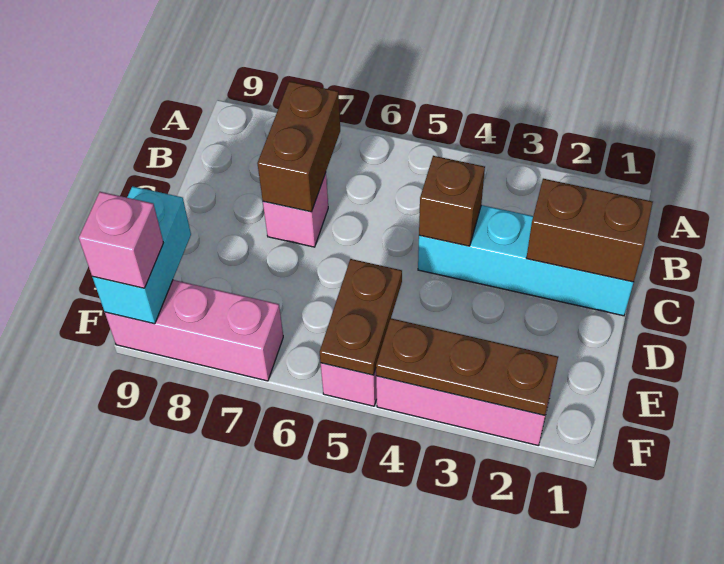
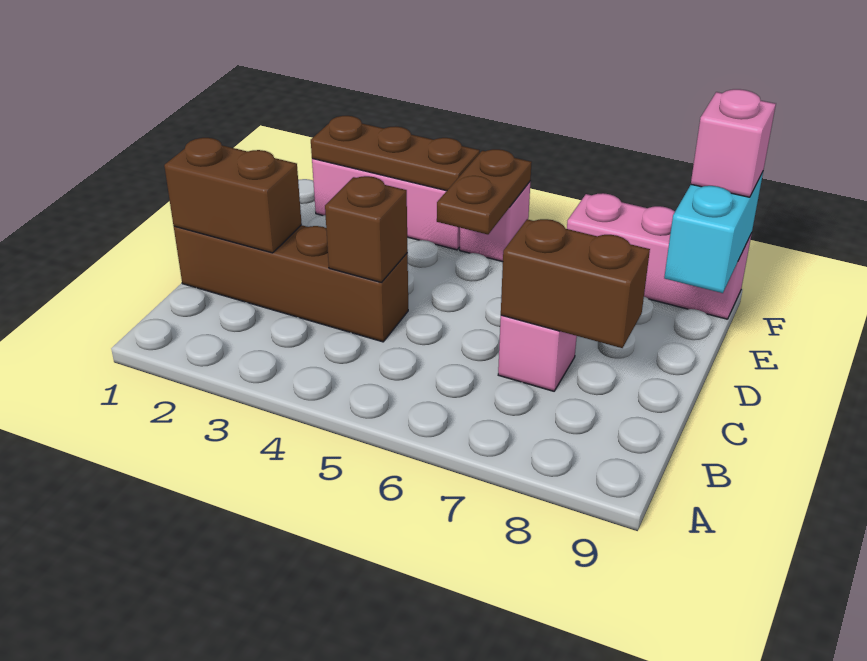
brown 1x2 brick [257,81,340,212] -> brown 1x2 brick turned to [501,219,650,348]
cyan 1x4 brick [418,205,633,316] -> brown 1x4 brick [174,225,408,342]

